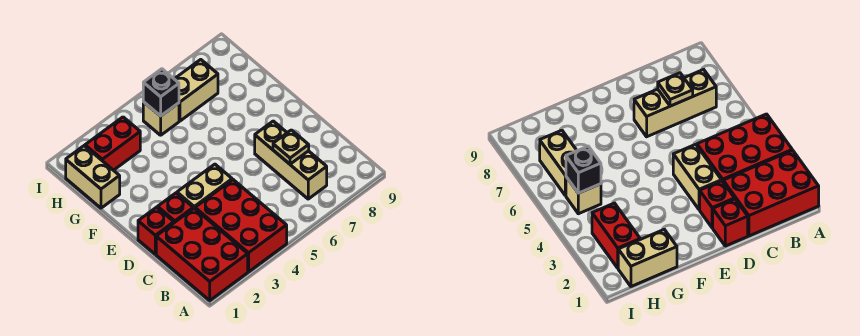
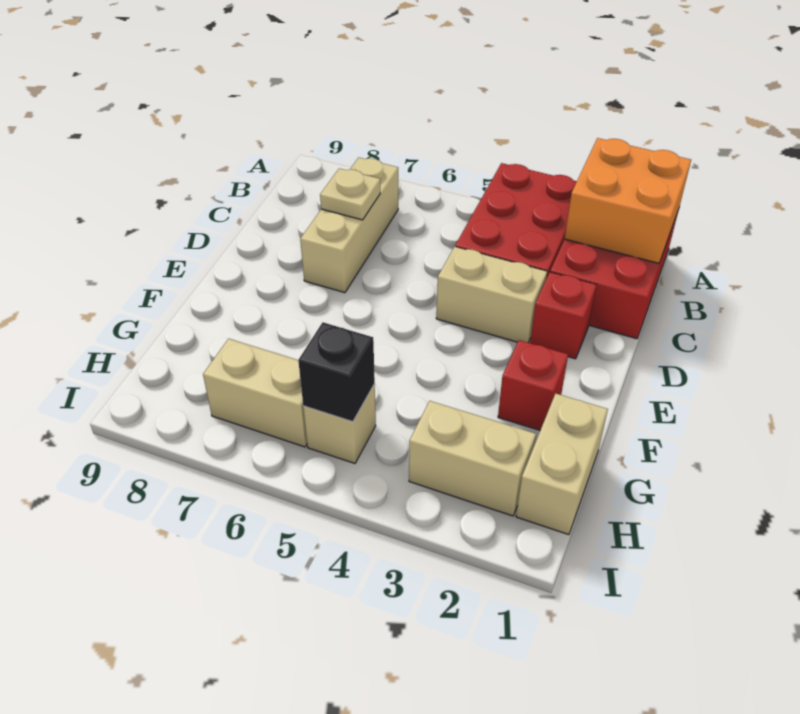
none -> orange 2x2 brick [565,138,691,263]
red 1x1 brick [138,207,174,254] -> red 1x1 brick moved to [498,340,568,430]
red 1x2 brick [85,117,140,170] -> tan 1x2 brick [409,401,536,516]

